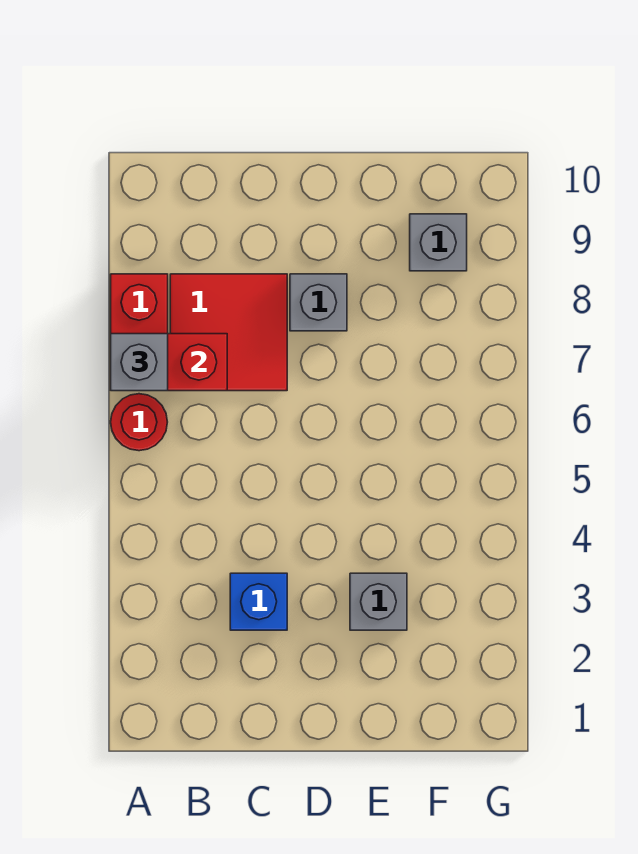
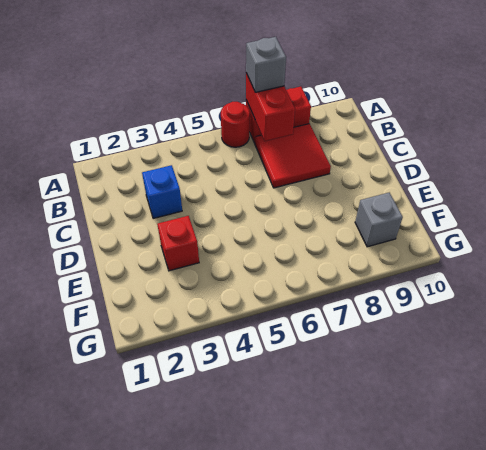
grey 1x1 brick [290,274,347,331] -> none
grey 1x1 brick [350,573,407,630] -> red 1x1 brick [157,216,199,271]

